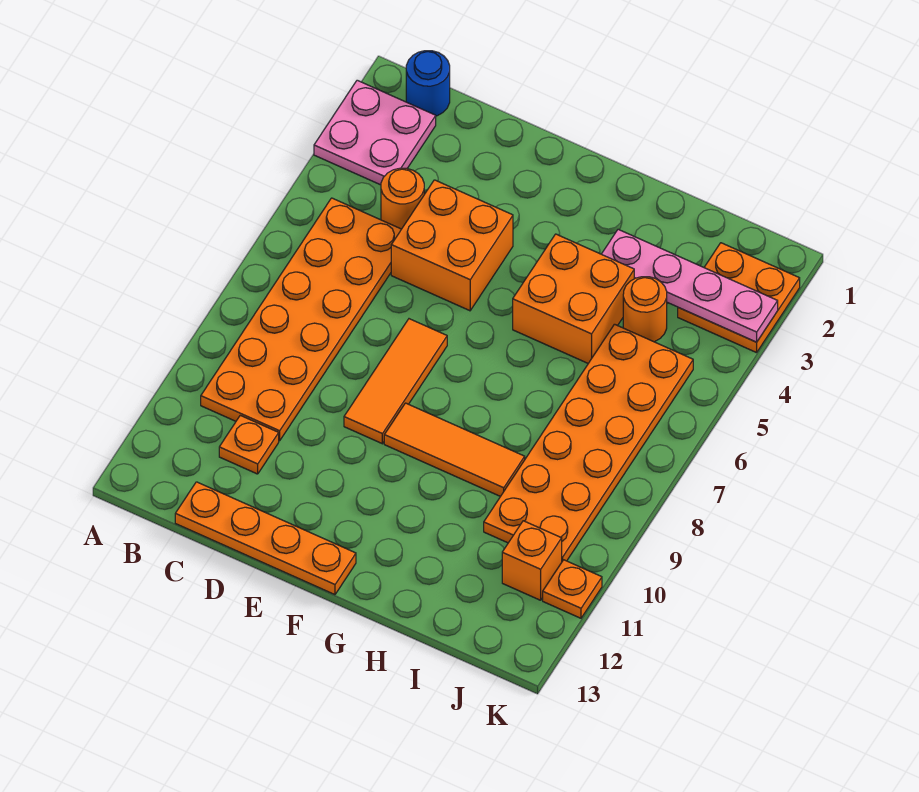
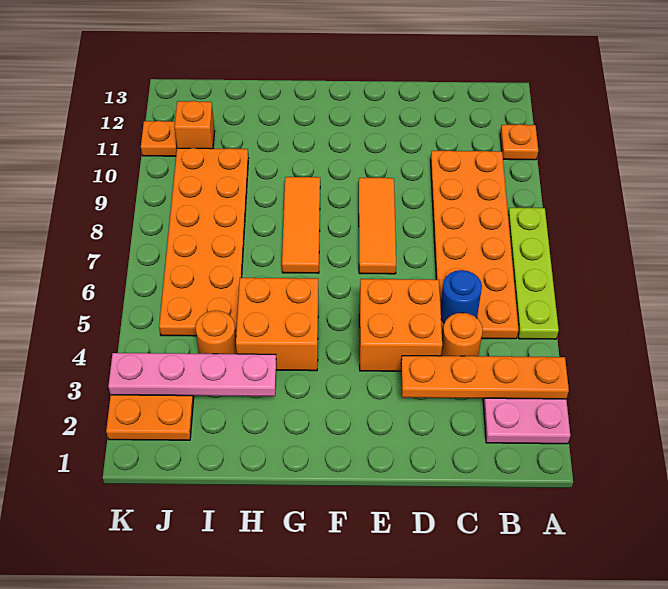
none -> lime 1x4 plate [508,208,559,339]
blue 1x1 round brick [406,51,450,116] -> blue 1x1 round brick moved to [440,270,482,323]
orange 1x1 plate [219,415,279,474] -> orange 1x1 plate moved to [500,124,538,160]
orange 1x4 plate [175,482,356,595] -> orange 1x4 plate moved to [401,356,569,399]
orange 1x3 tile [384,403,525,496] -> orange 1x3 tile turned to [282,177,320,273]

